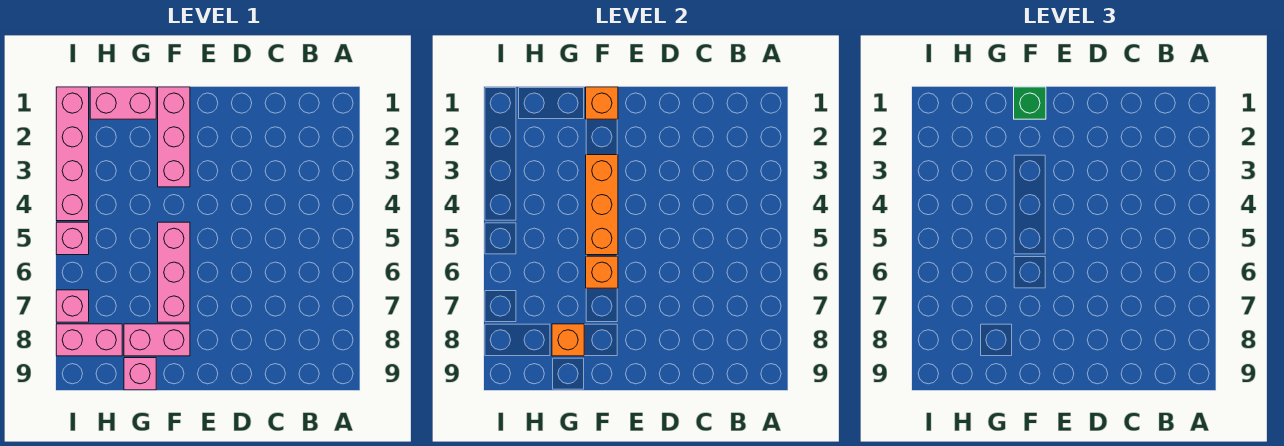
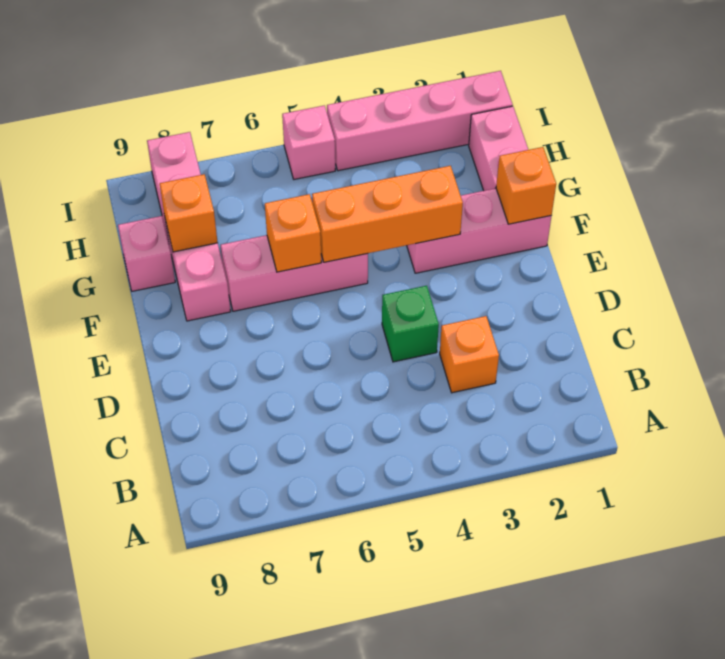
none -> orange 1x1 brick [440,316,499,393]
green 1x1 brick [1014,87,1046,119] -> green 1x1 brick moved to [382,286,439,362]
pink 1x1 brick [56,290,89,322] -> none

